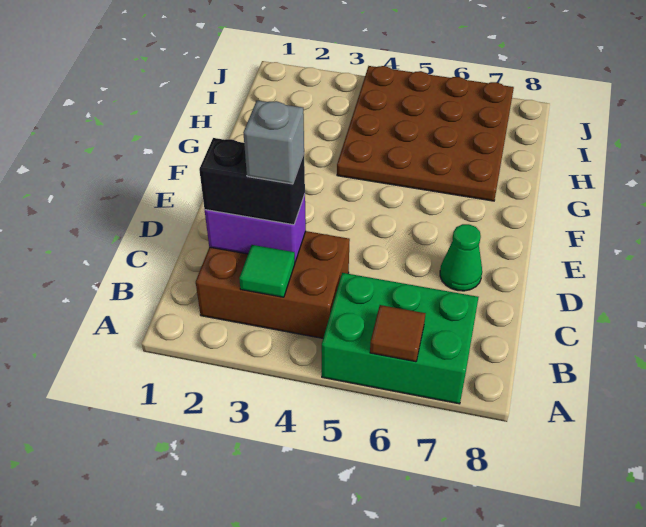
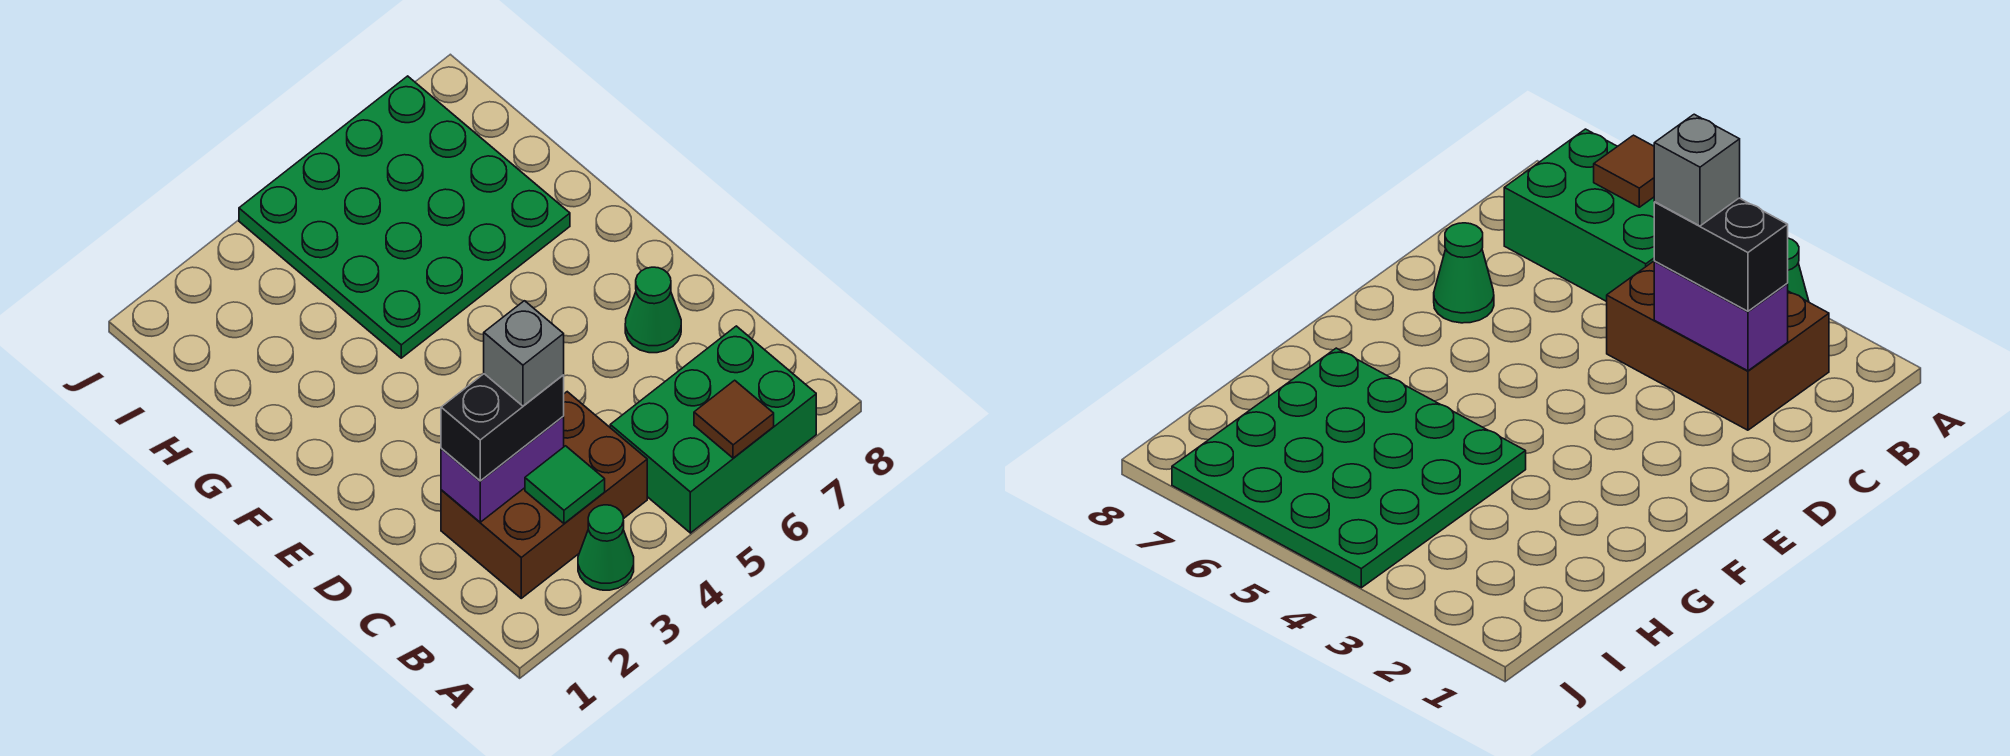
none -> green 1x1 cone [578,505,634,590]
brown 4x4 plate [337,66,514,201] -> green 4x4 plate [239,76,570,358]

